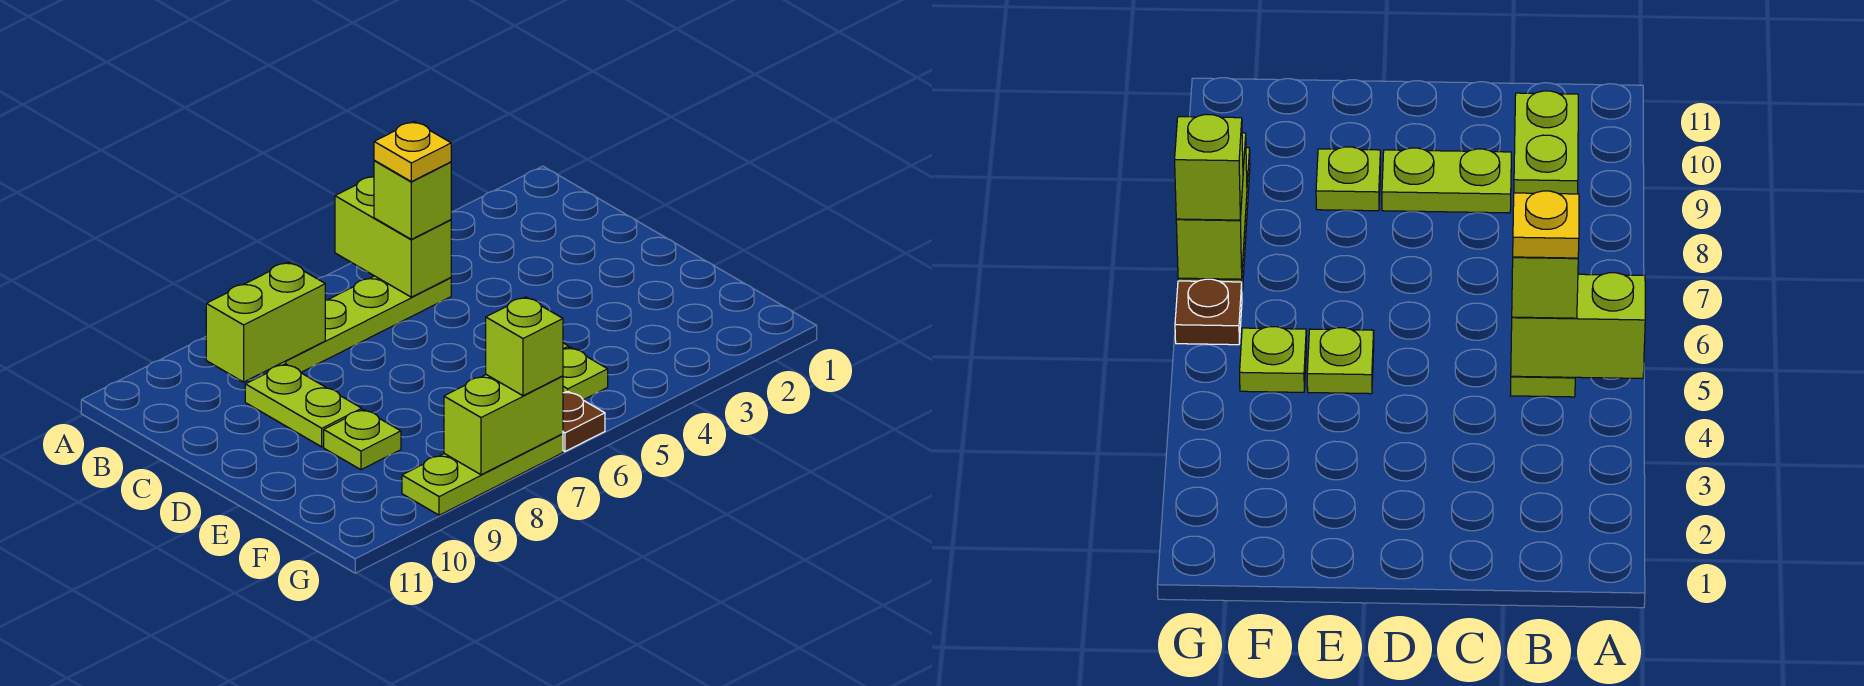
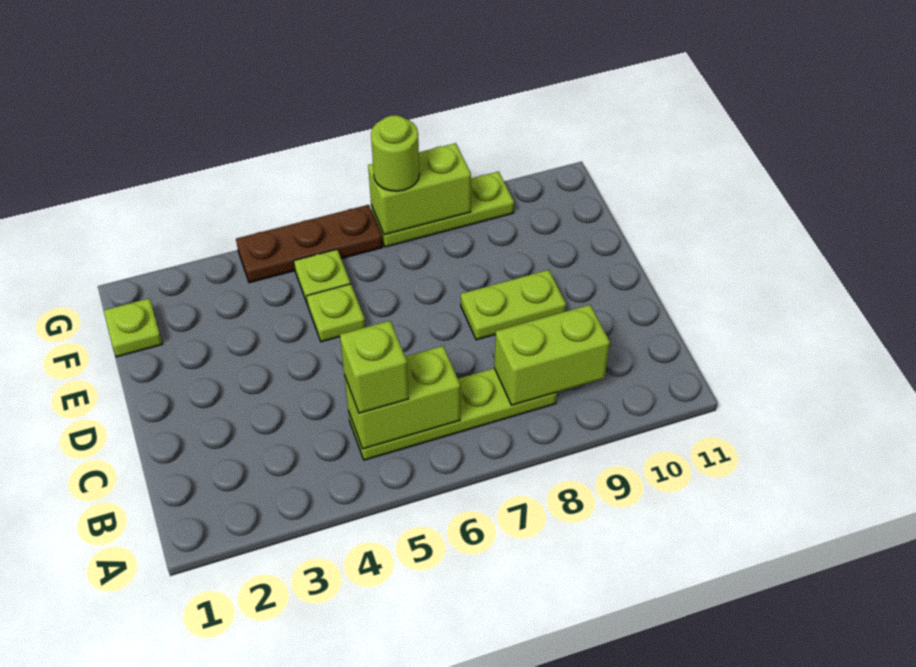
lime 1x2 brick [335,176,451,297] -> lime 1x2 brick turned to [344,346,460,449]
yellow 1x1 plate [374,121,451,182] -> none
lime 1x2 plate [245,364,362,447] -> lime 1x2 plate turned to [461,270,566,340]
lime 1x1 plate [324,409,401,470] -> lime 1x1 plate moved to [104,298,162,357]
brown 1x1 plate [563,391,605,451] -> brown 1x3 plate [236,205,383,283]
lime 1x1 brick [486,297,563,396] -> lime 1x1 round brick [371,115,419,191]

